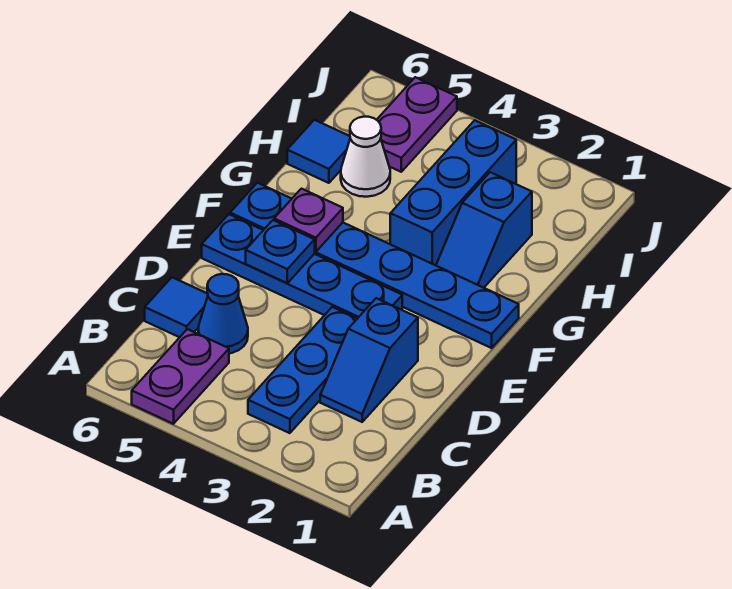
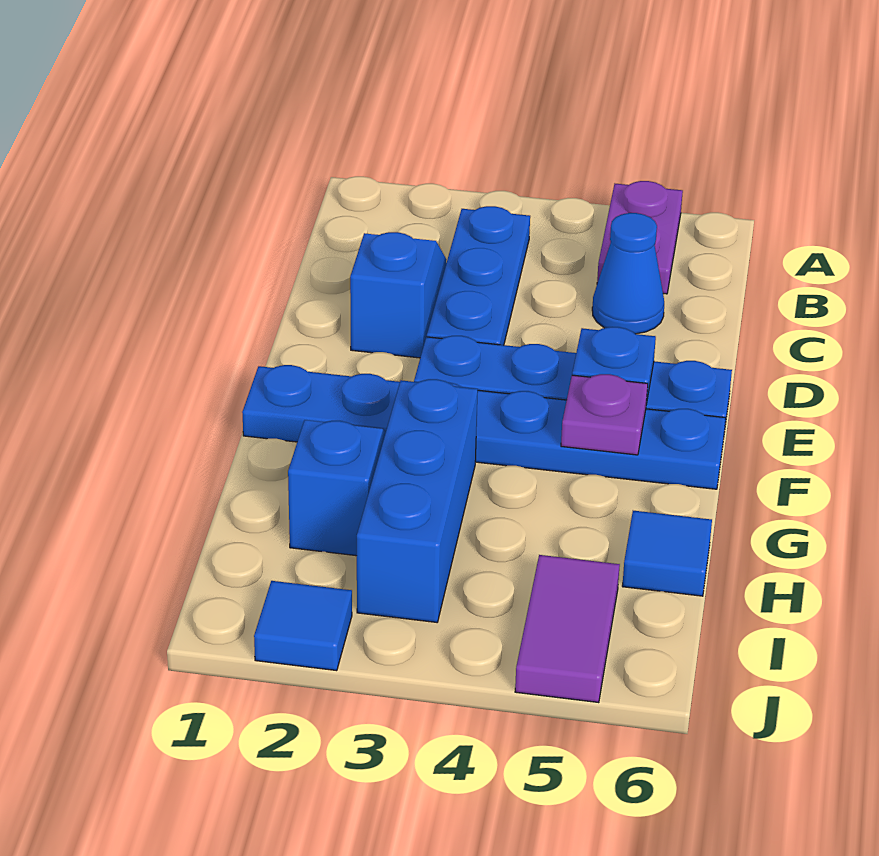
blue 1x1 tile [145,277,208,337] -> blue 1x1 tile moved to [254,581,352,671]
white 1x1 cone [341,117,390,197] -> none
purple 1x2 plate [377,77,457,172] -> purple 1x2 tile [515,555,620,703]

